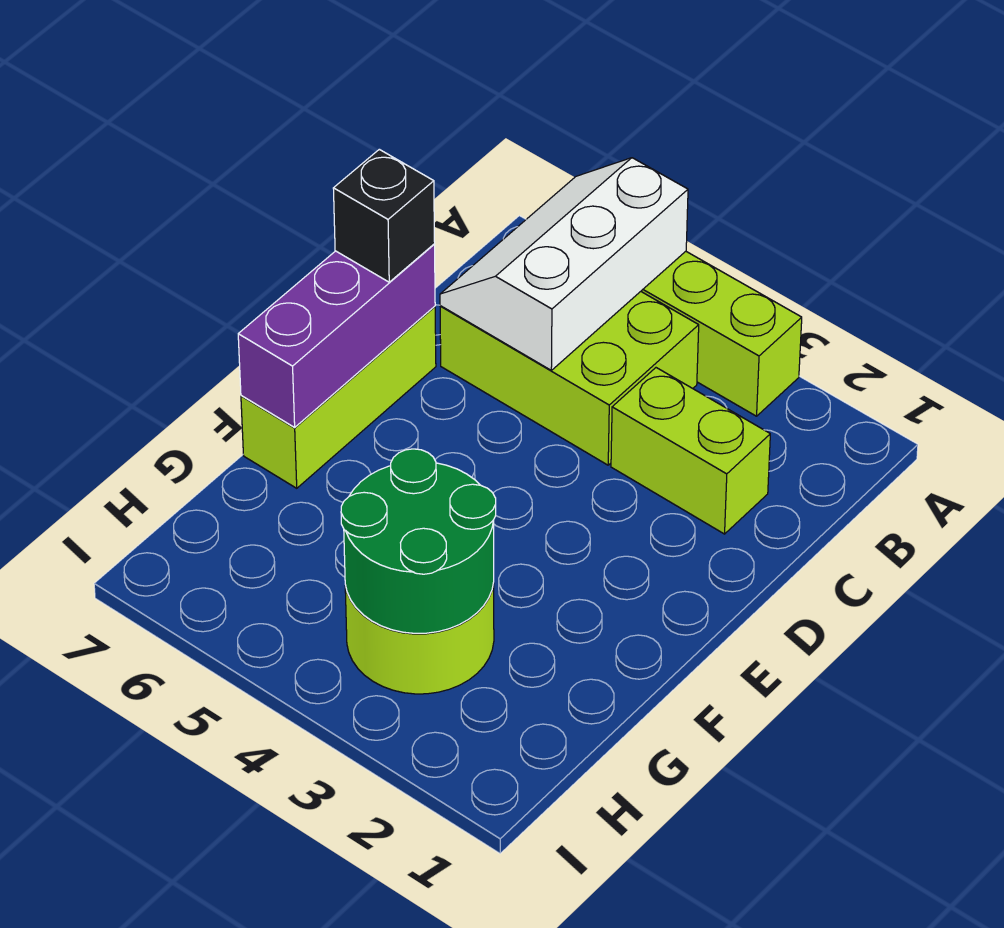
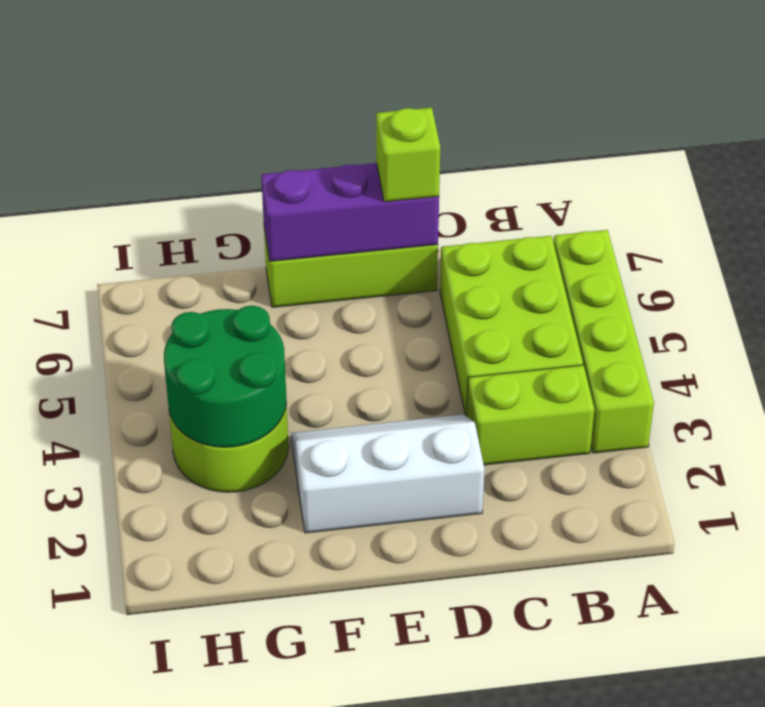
white 2x3 slope [440,158,688,370] -> white 2x3 slope moved to [291,414,485,533]
lime 1x2 brick [611,368,770,534] -> lime 1x2 brick turned to [467,365,594,465]
black 1x1 brick [333,149,435,282] -> lime 1x1 brick [376,108,440,202]

